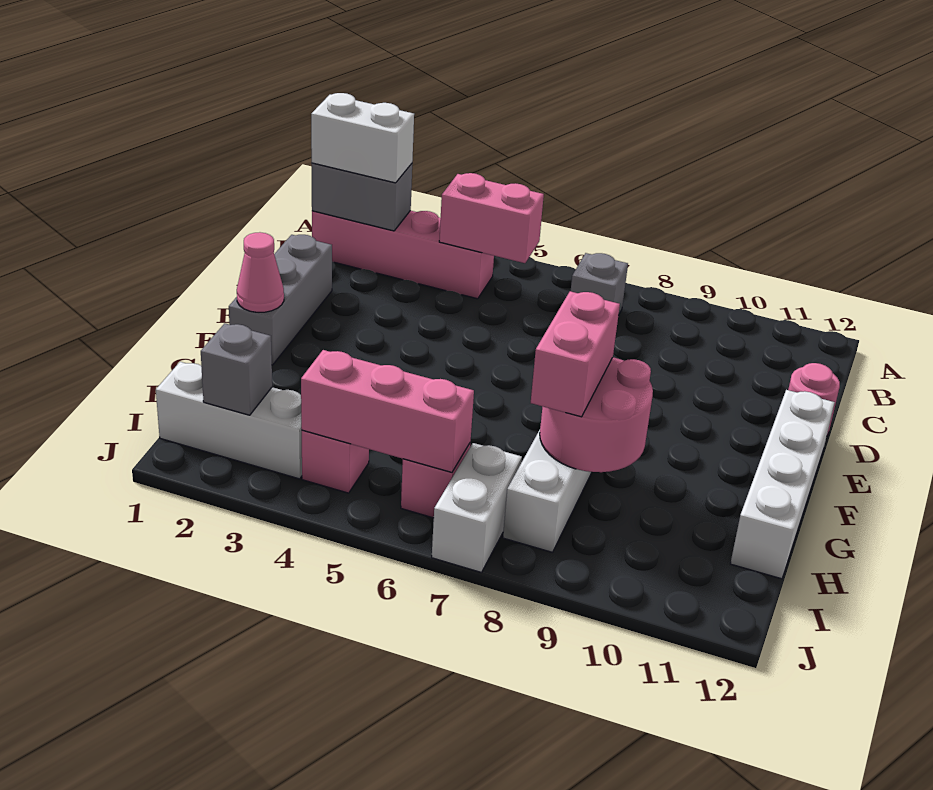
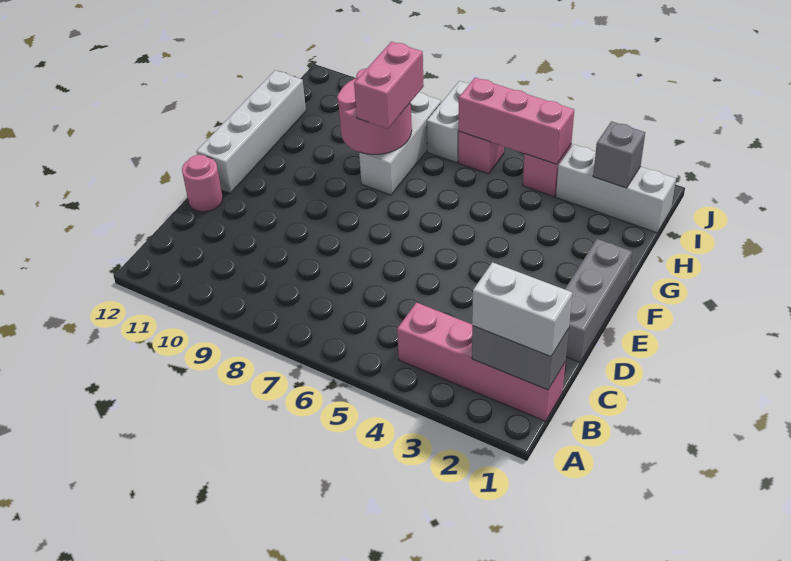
pink 1x2 brick [439,173,544,263] -> none
grey 1x1 brick [571,253,628,314] -> none
pink 1x1 cone [237,232,284,312] -> none

